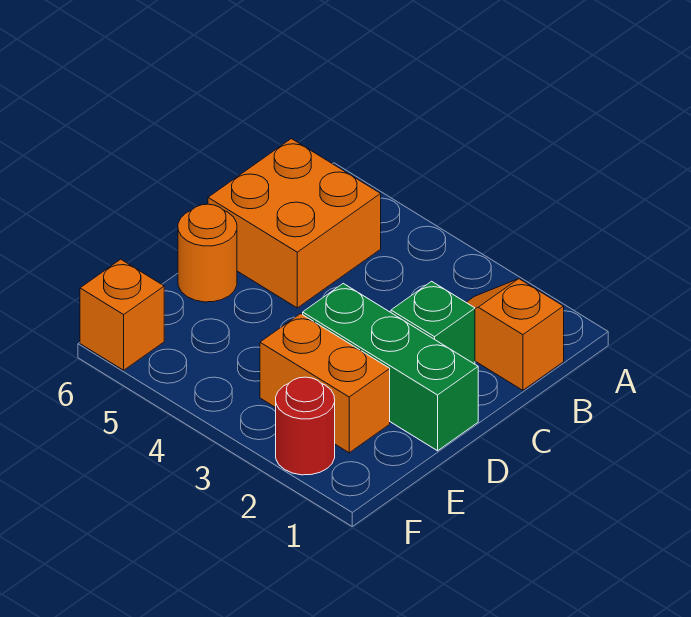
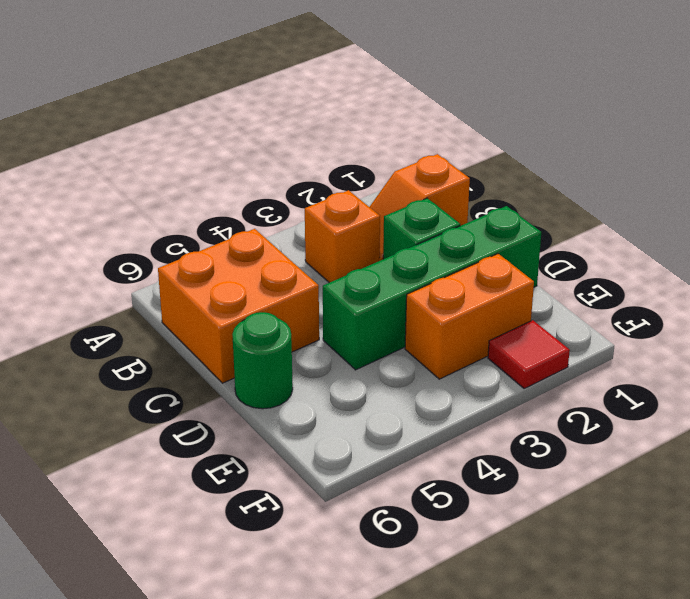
green 1x3 brick [303,283,478,451] -> green 1x4 brick [323,206,541,370]
orange 1x1 round brick [178,204,237,302] -> green 1x1 round brick [232,312,293,409]
red 1x1 round brick [276,377,335,475] -> red 1x1 tile [488,320,570,389]
orange 1x1 brick [80,259,164,370] -> orange 1x1 brick moved to [305,190,380,283]

